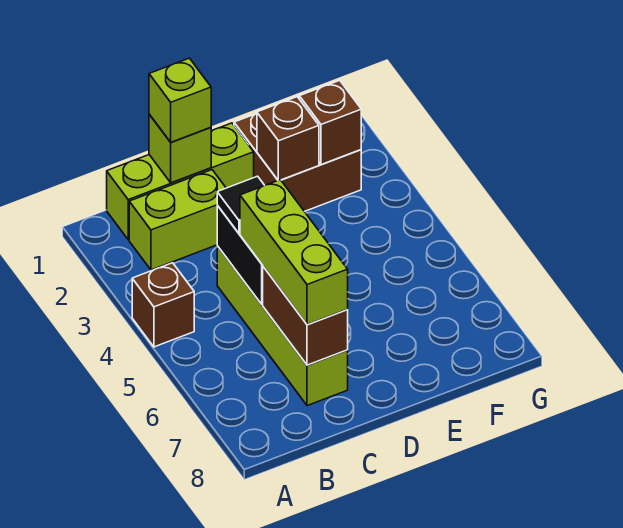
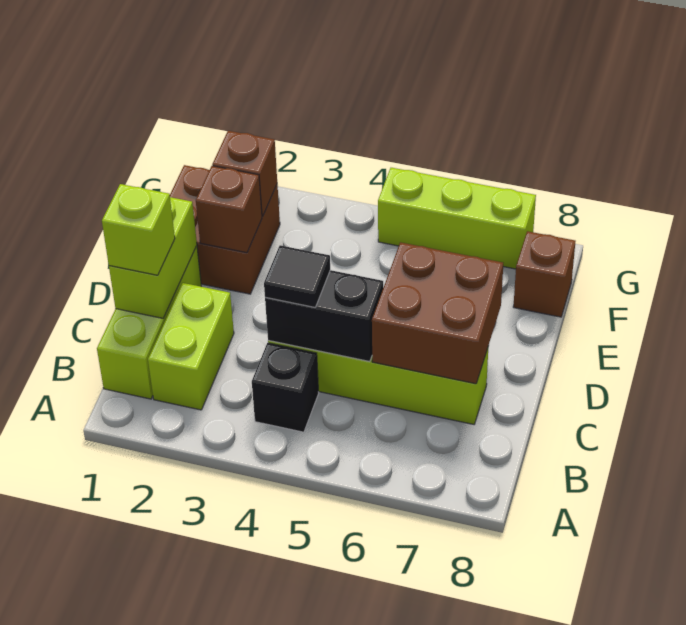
brown 1x1 brick [132,263,194,347] -> brown 1x1 brick moved to [513,231,575,317]
none -> black 1x1 brick [252,343,319,432]
lime 1x1 brick [149,114,211,183] -> lime 1x2 brick [109,197,197,318]
lime 1x3 brick [240,180,348,325] -> lime 1x3 brick moved to [378,168,536,269]
brown 1x2 brick [263,267,348,365] -> brown 2x2 brick [372,242,503,384]

